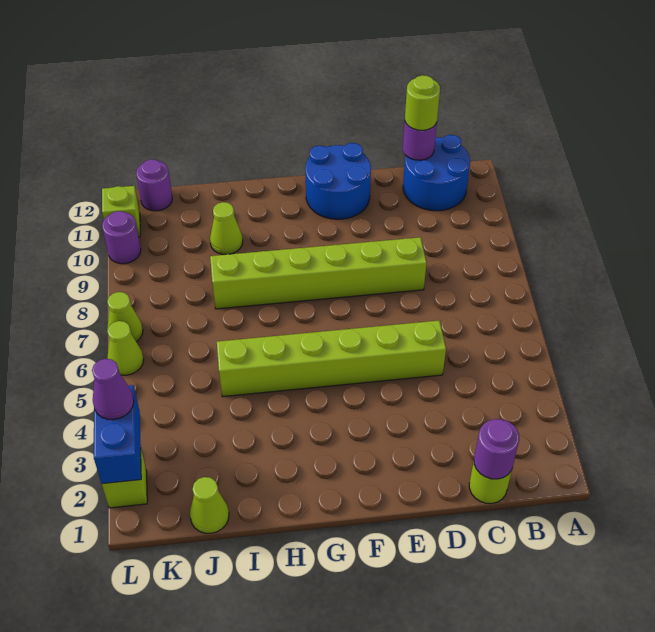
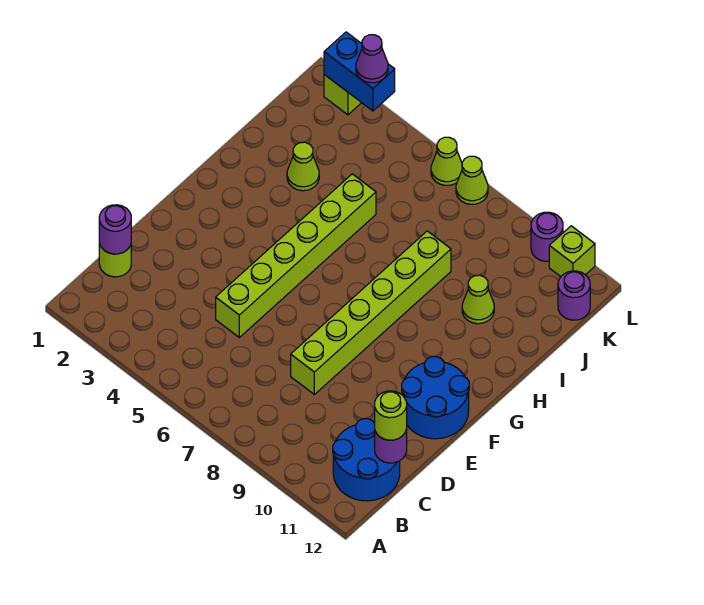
lime 1x1 cone [190,477,229,533] -> lime 1x1 cone moved to [287,142,319,191]

